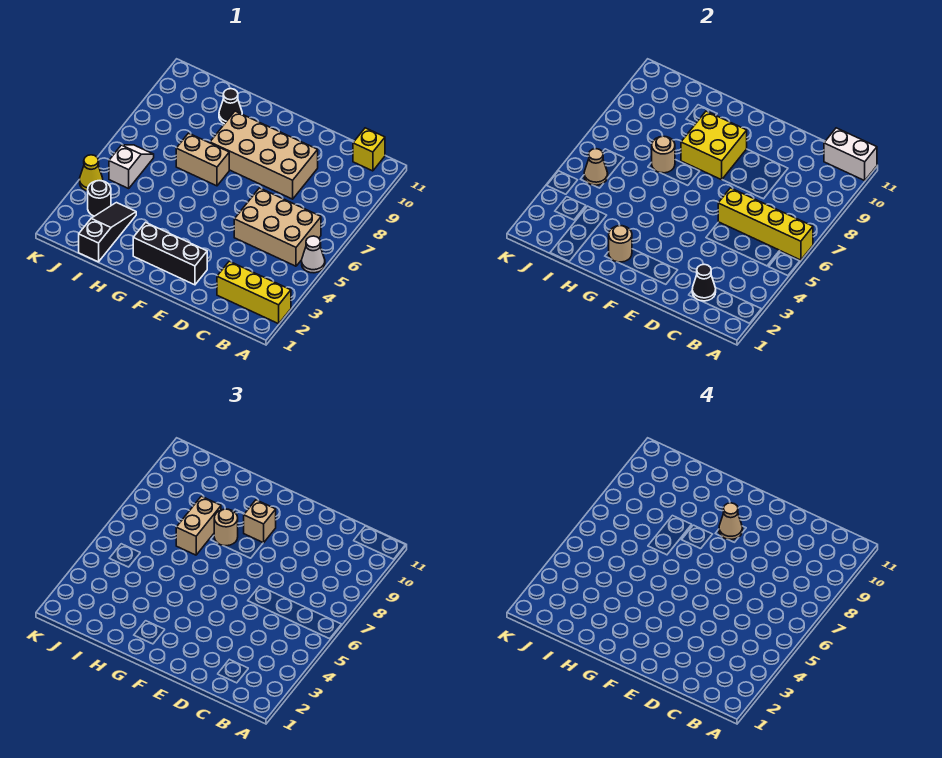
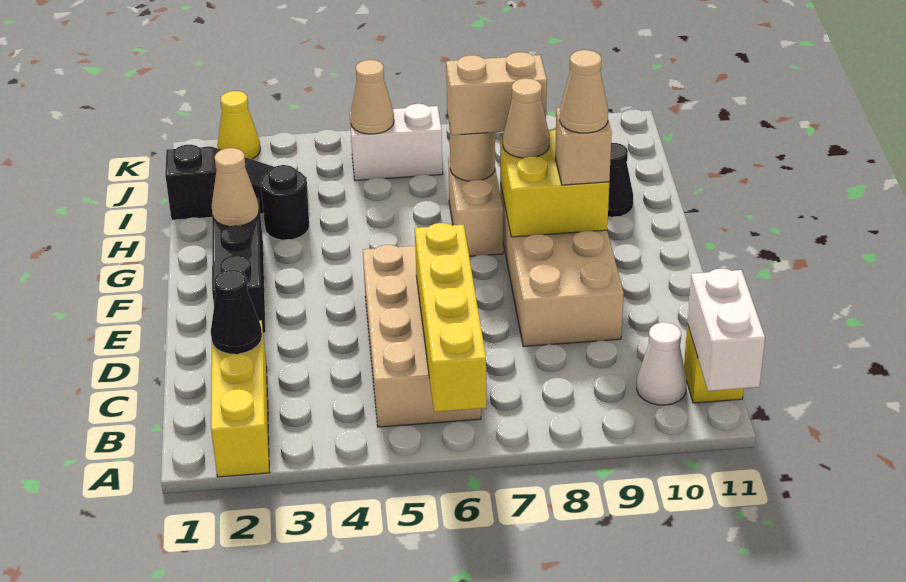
white 1x1 cone [302,236,325,273] -> white 1x1 cone moved to [637,322,687,405]
tan 2x3 brick [234,188,321,266] -> tan 2x4 brick [363,245,481,427]
tan 1x1 round brick [609,225,632,262] -> tan 1x1 cone [212,148,259,226]
tan 1x1 round brick [214,509,238,546] -> tan 1x1 cone [503,78,549,158]
black 1x1 round brick [88,181,111,216] -> black 1x1 round brick moved to [261,165,309,240]
white 1x2 slope [109,145,154,188] -> white 1x2 brick [350,104,443,181]
yellow 1x1 cone [80,155,103,191] -> yellow 1x1 cone moved to [217,91,260,159]

